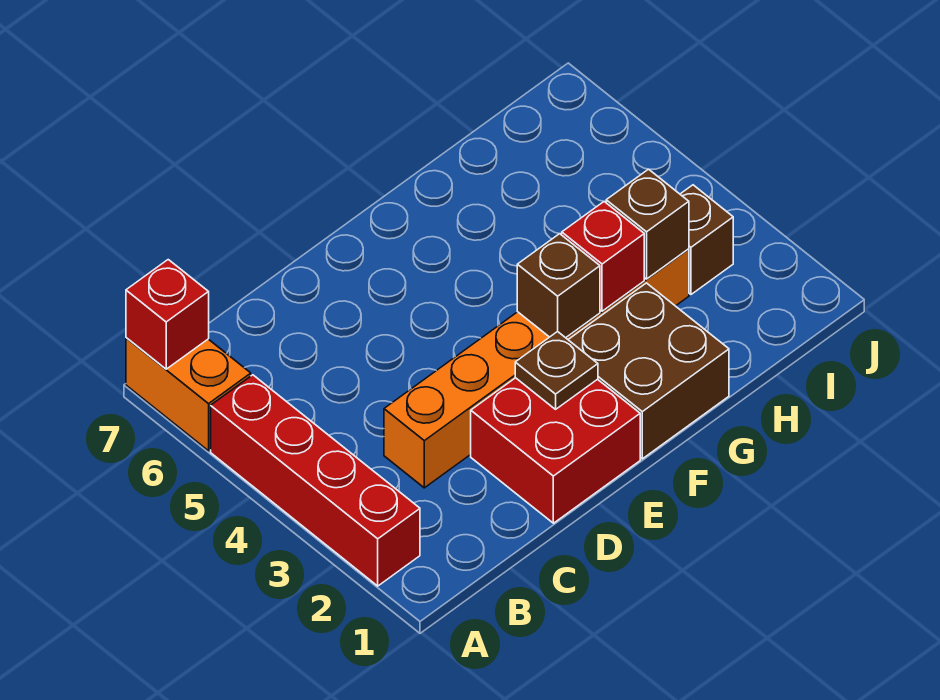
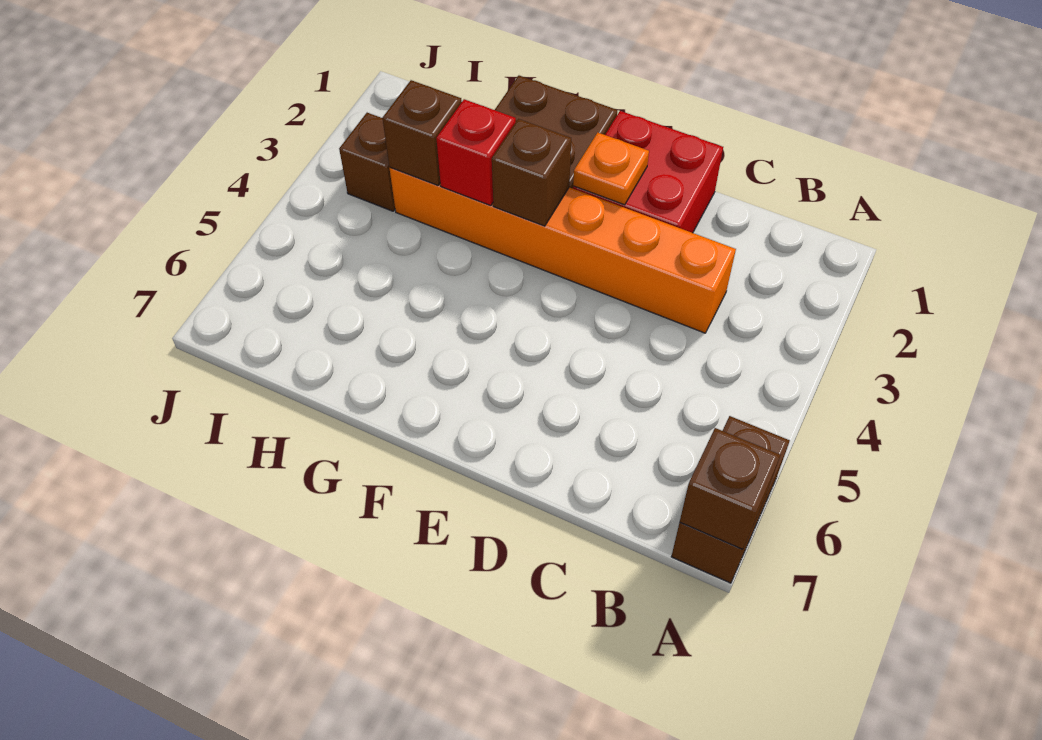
red 1x4 brick [211,375,420,586] -> none
orange 1x2 brick [126,338,251,451] -> brown 1x2 brick [671,416,790,583]
red 1x1 brick [126,260,209,369] -> brown 1x1 brick [680,428,780,549]
brown 1x1 plate [515,331,598,409] -> orange 1x1 plate [573,133,649,205]

